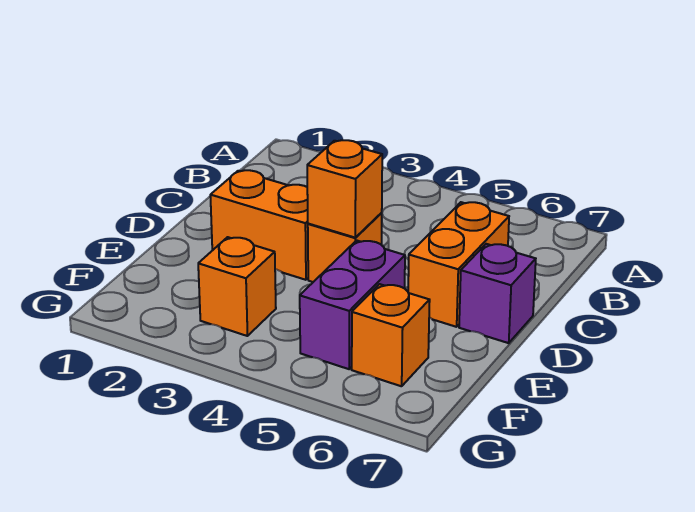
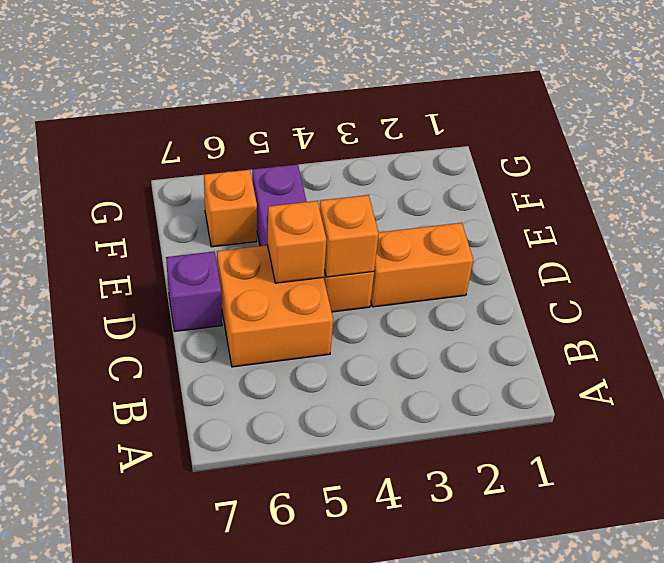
orange 1x2 brick [408,202,509,327] -> orange 2x2 brick [217,245,333,367]
orange 1x1 brick [198,237,276,336] -> orange 1x1 brick moved to [267,201,326,283]

